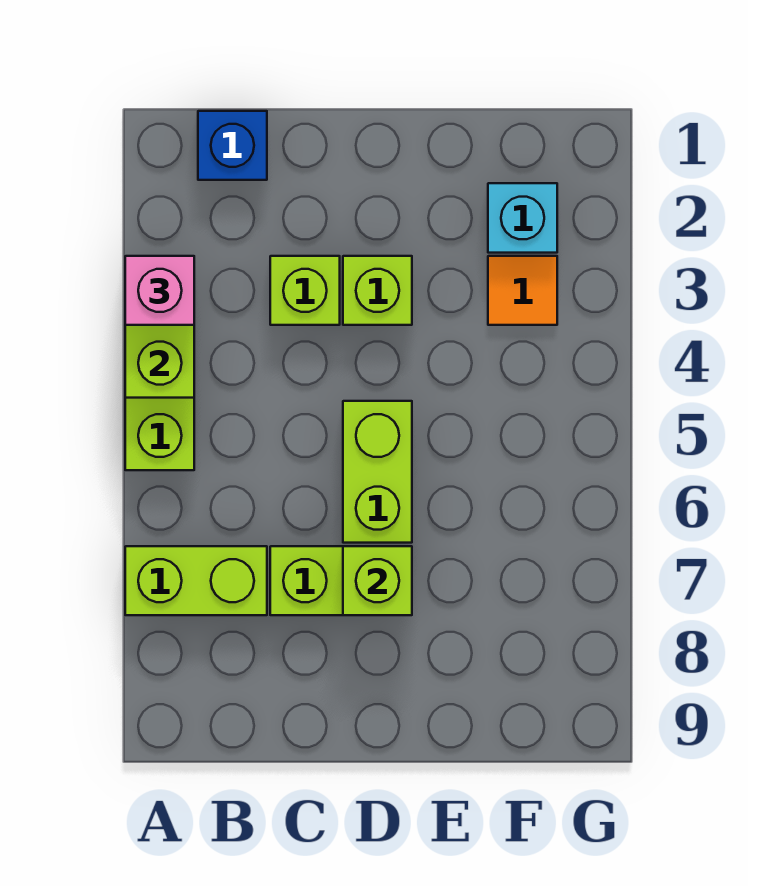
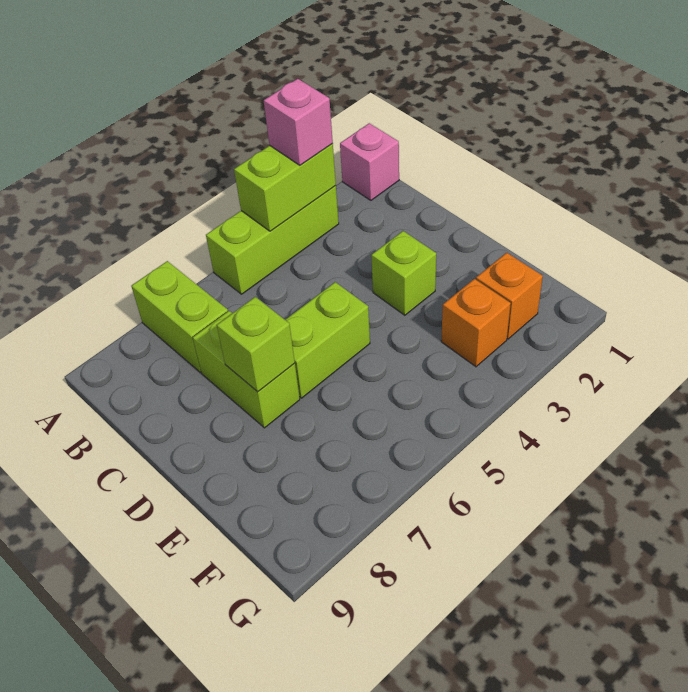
none -> pink 1x1 brick [340,123,399,200]
blue 1x1 brick [198,111,267,180] -> none
lime 1x1 brick [270,256,340,325] -> none
cyan 1x1 brick [488,183,557,253] -> orange 1x1 brick [476,253,543,339]
orange 1x1 tile [488,256,557,325] -> orange 1x1 brick [441,279,511,367]

